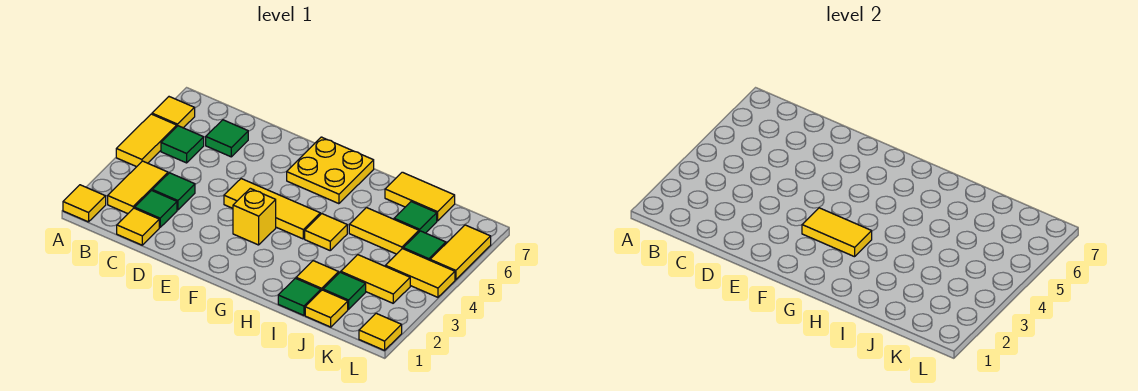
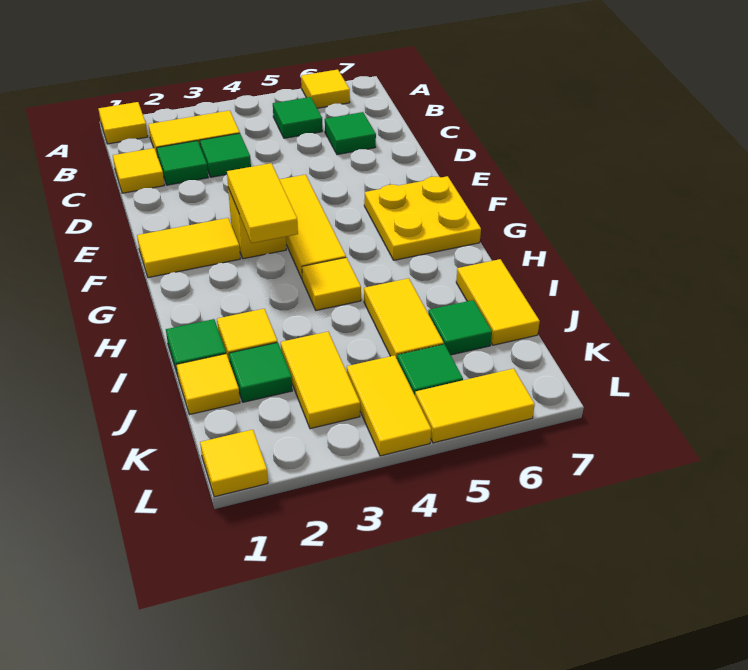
yellow 1x2 tile [116,114,177,167] -> yellow 1x2 tile moved to [137,218,240,278]

